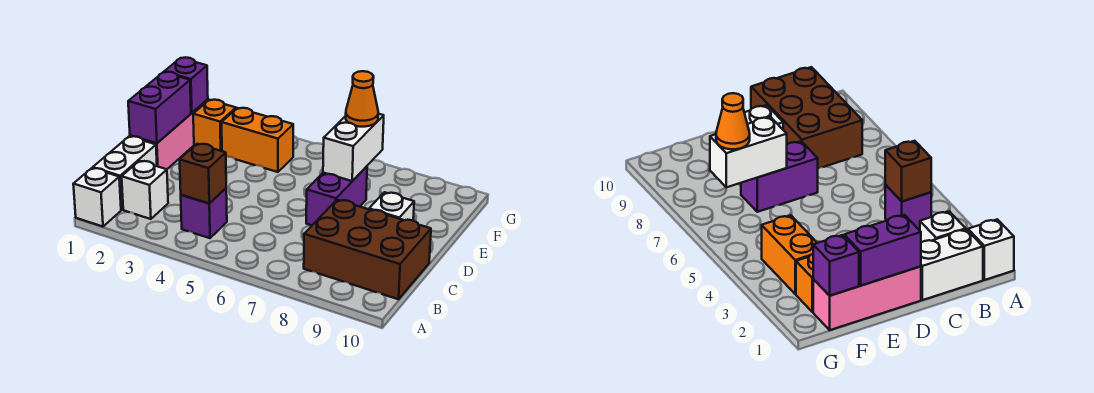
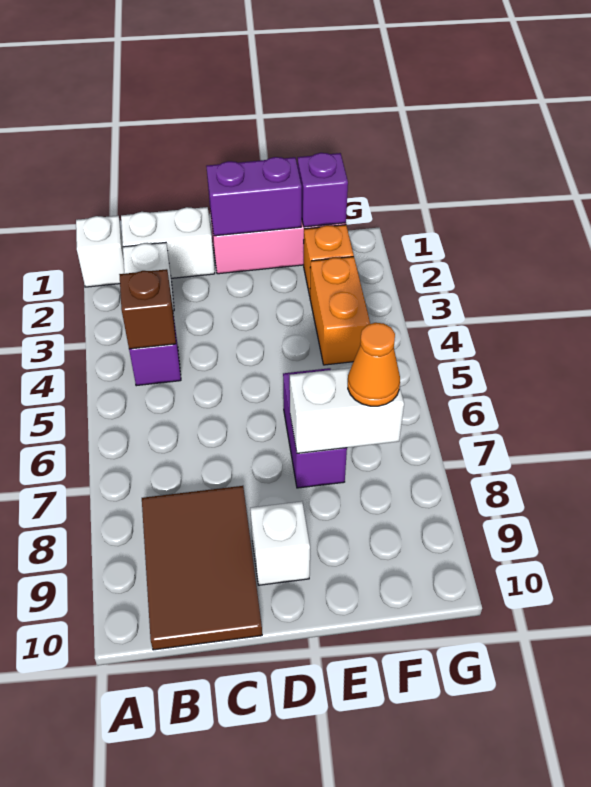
brown 2x3 brick [304,200,431,299] -> brown 2x3 tile [142,486,262,650]
purple 1x2 brick [306,166,367,225] -> purple 1x2 brick turned to [283,368,347,488]

